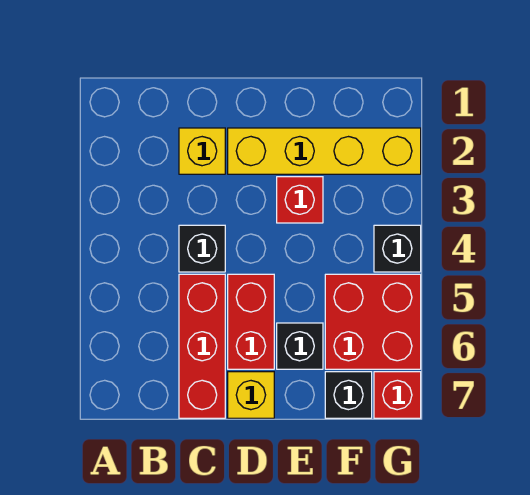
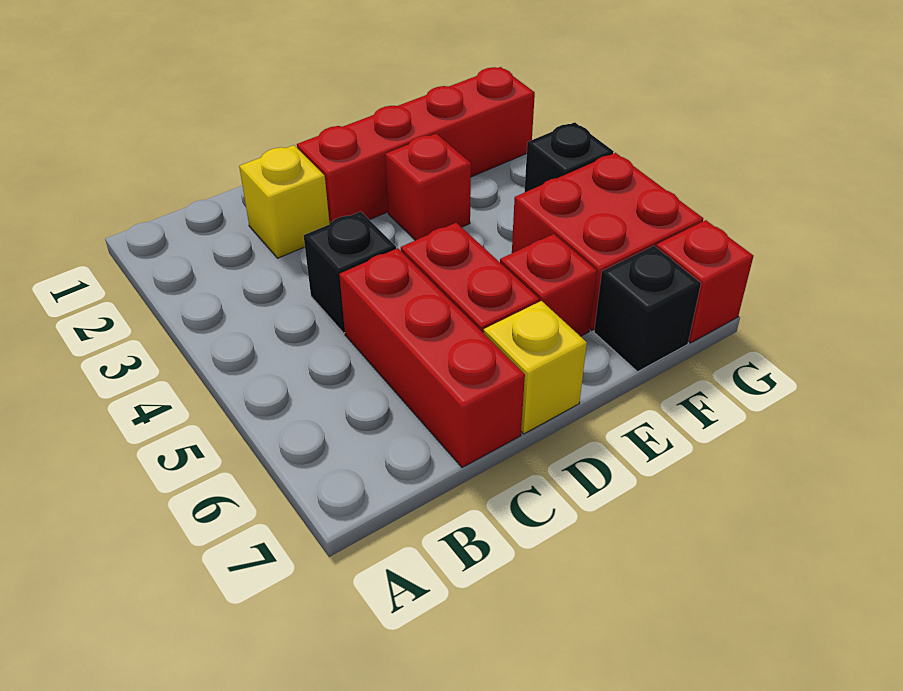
yellow 1x4 brick [228,128,421,174] -> red 1x4 brick [297,67,535,224]
black 1x1 brick [277,323,323,369] -> red 1x1 brick [500,234,597,336]

